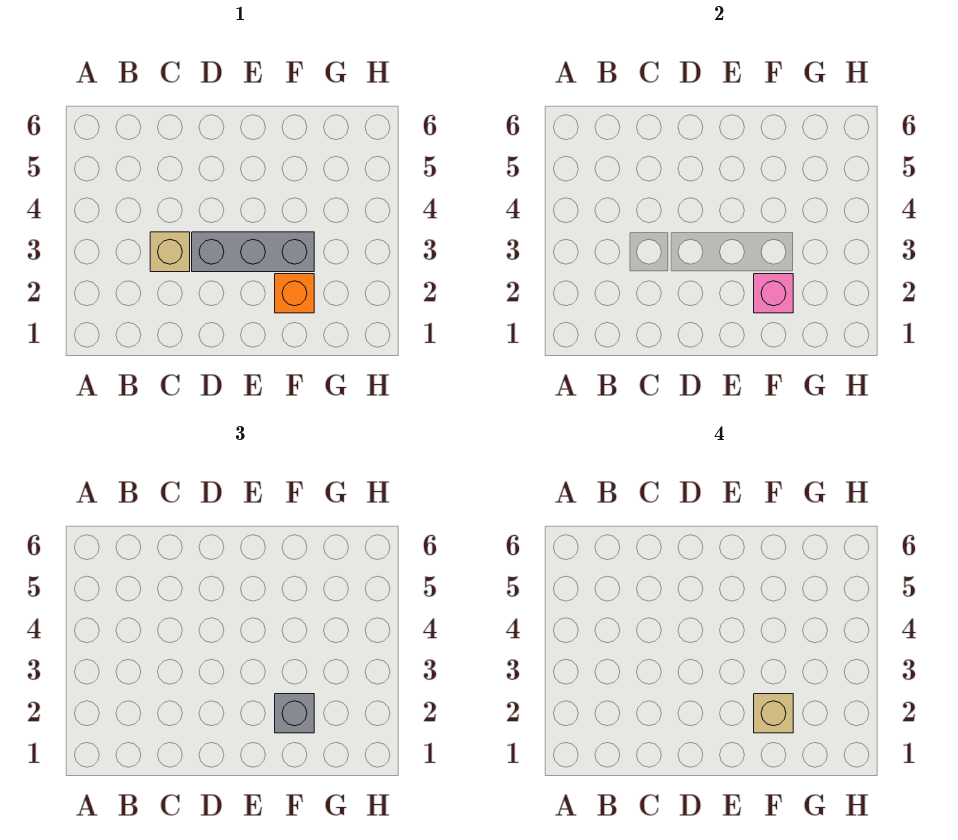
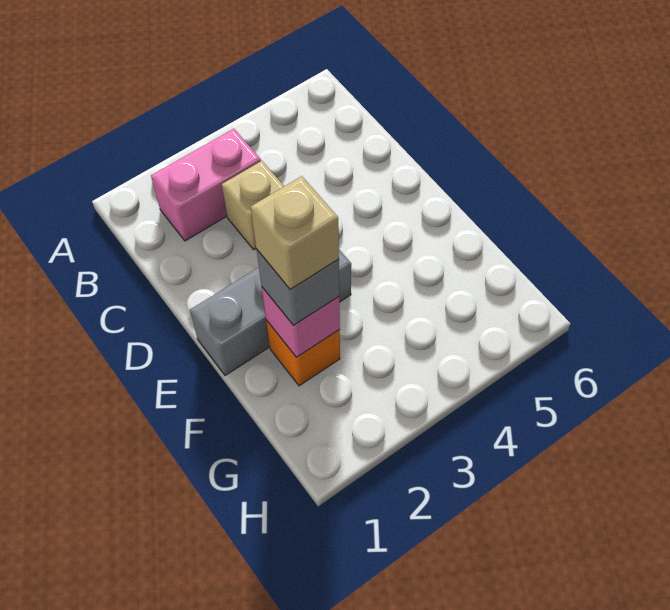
none -> pink 1x2 brick [151,129,261,241]
grey 1x3 brick [192,232,314,272] -> grey 1x3 brick turned to [190,250,351,376]

